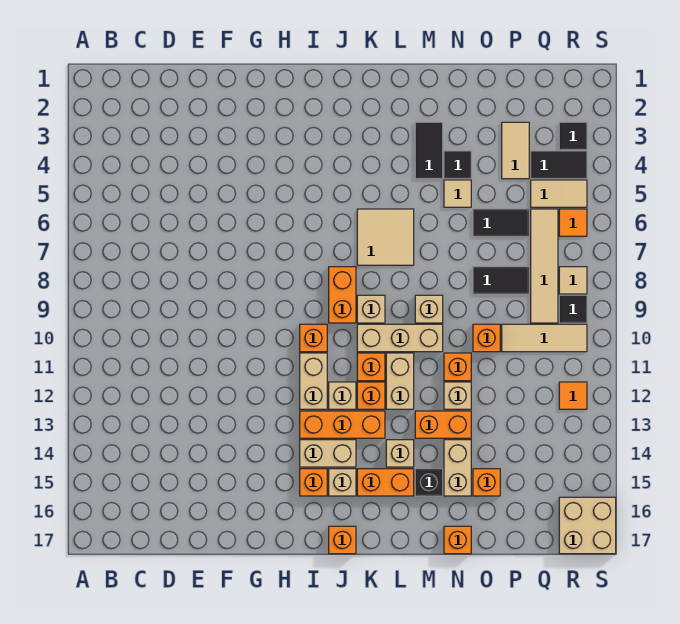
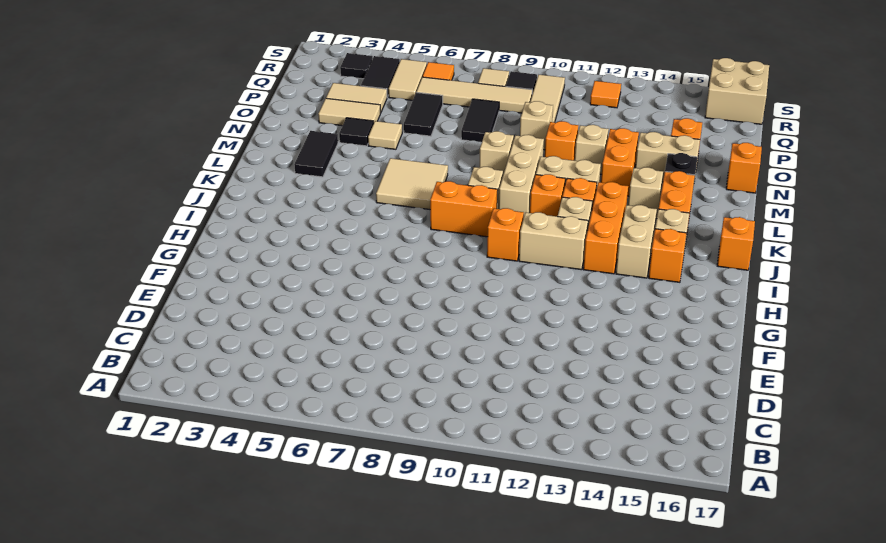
black 1x2 tile [415,122,443,179] -> black 1x2 tile turned to [294,131,338,177]
none -> tan 1x2 tile [318,98,380,126]
orange 1x1 brick [473,324,500,352] -> tan 1x1 brick [520,101,553,150]

